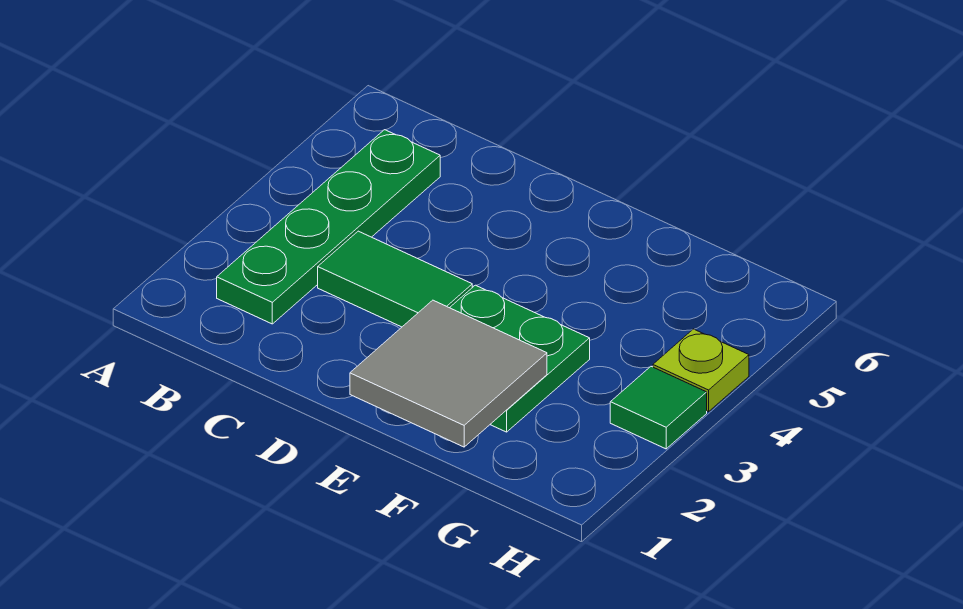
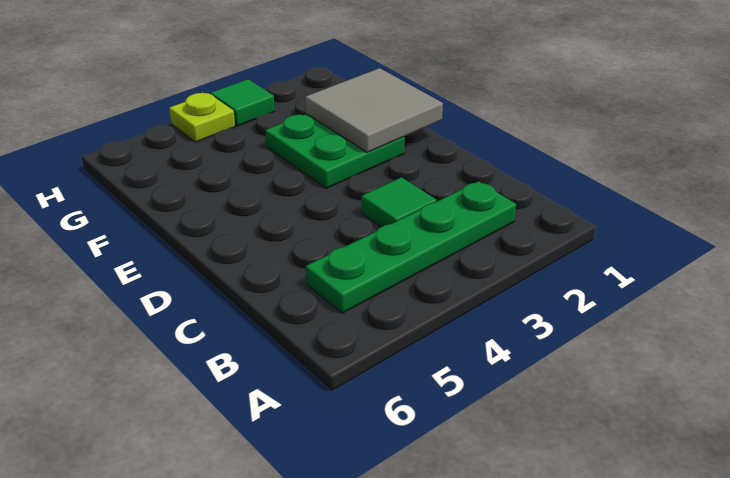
green 1x2 tile [318,231,472,327] -> green 1x1 tile [361,177,437,227]

